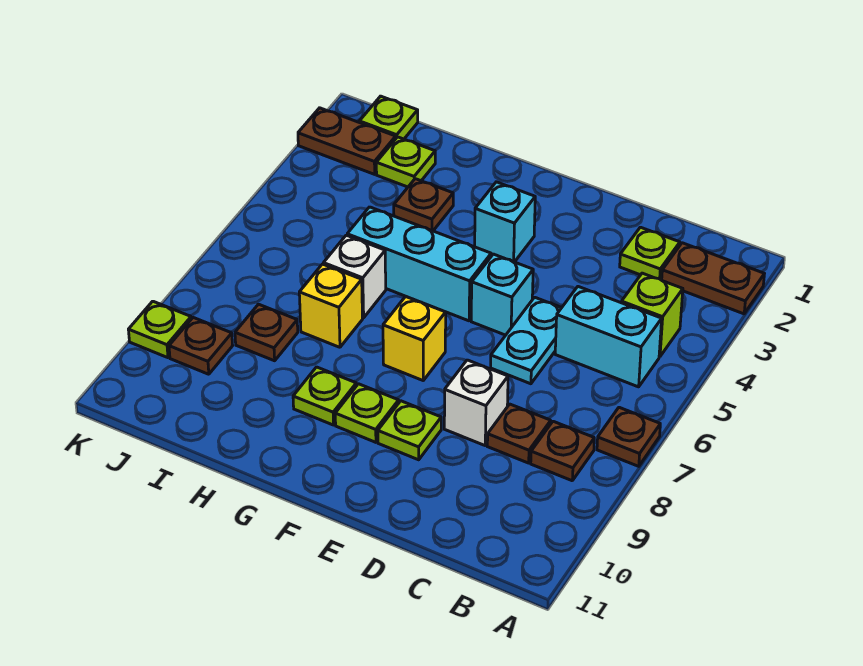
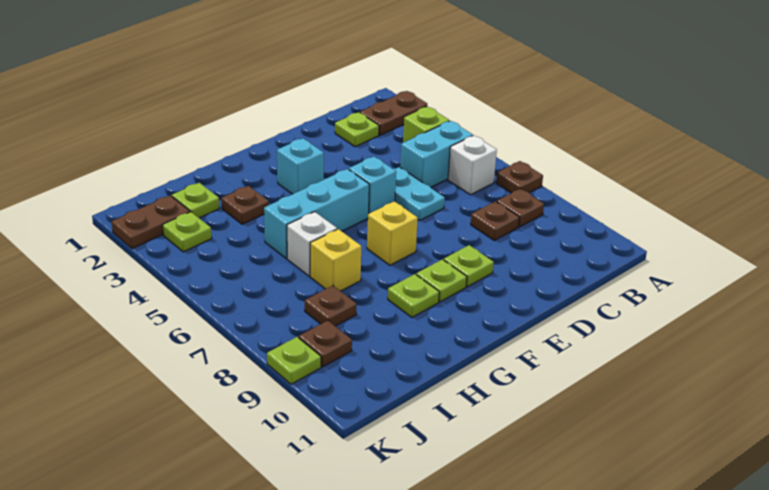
white 1x1 brick [444,360,508,445] -> white 1x1 brick moved to [448,135,497,195]
lime 1x1 plate [359,96,418,139] -> lime 1x1 plate moved to [163,212,212,252]

